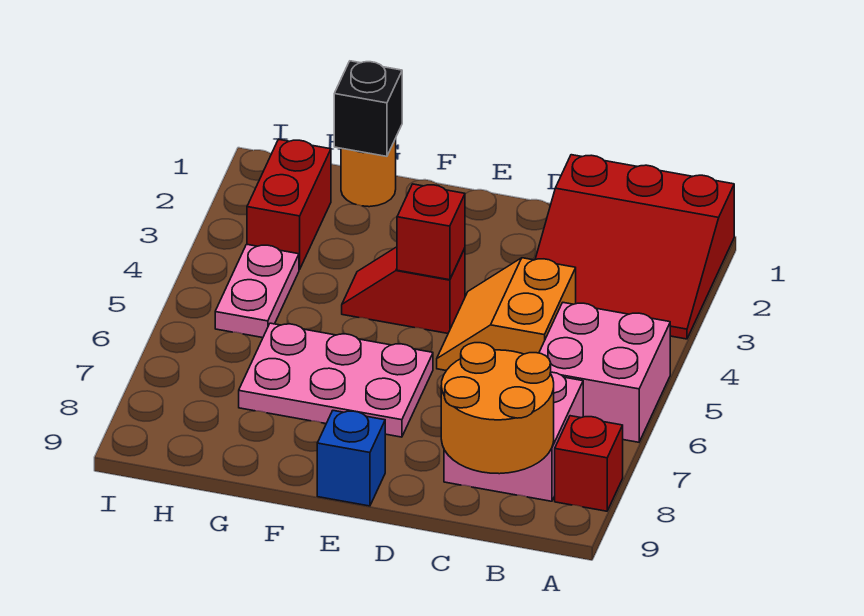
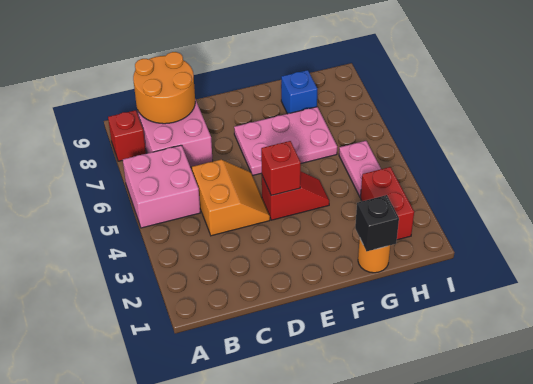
red 3x3 slope [535,155,734,339] -> none
blue 1x1 brick [317,411,385,506] -> blue 1x1 brick moved to [281,70,317,114]

